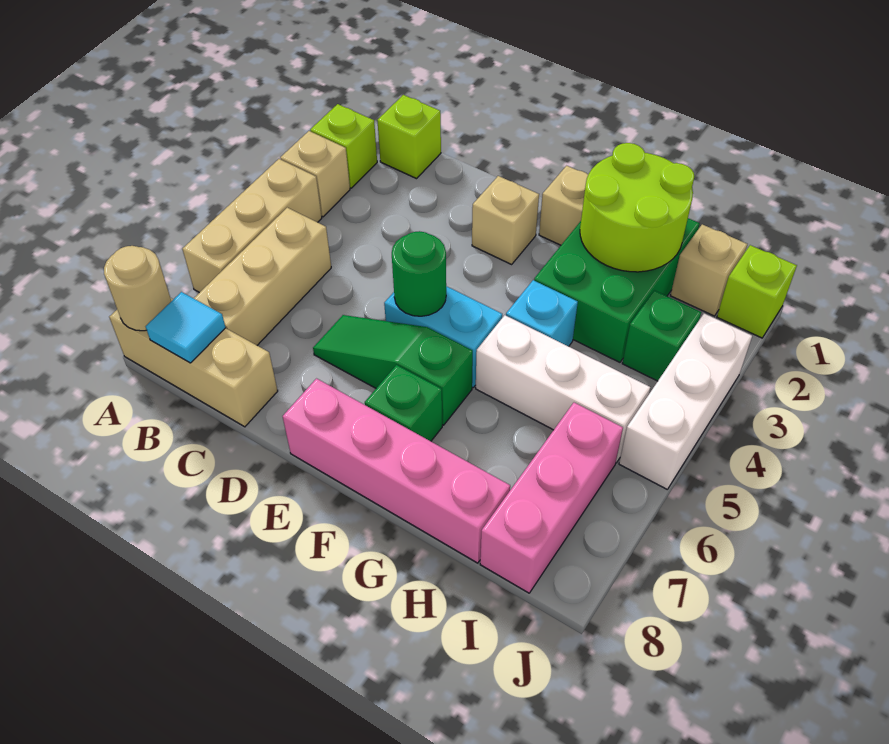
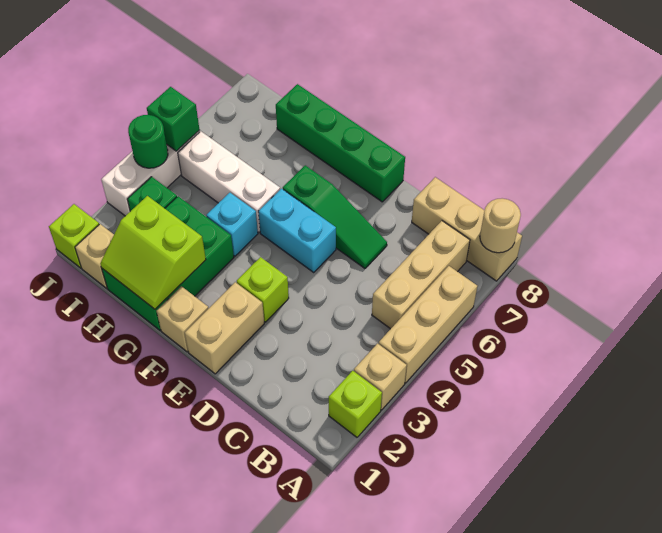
lime 1x1 brick [377,95,441,179] -> lime 1x1 brick moved to [237,257,289,322]
cyan 1x1 tile [146,292,226,363] -> none
tan 1x1 brick [472,176,539,264] -> tan 1x2 brick [185,282,264,374]
green 1x1 round brick [392,231,446,316] -> green 1x1 round brick moved to [128,115,168,168]
pink 1x4 brick [283,379,510,563] -> green 1x4 brick [276,84,405,202]
green 1x1 brick [365,365,442,441] -> green 1x1 brick moved to [147,87,199,151]
lime 2x2 round brick [580,143,694,272] -> lime 2x2 slope [100,196,206,309]
pink 1x3 brick [480,403,623,593] -> none

